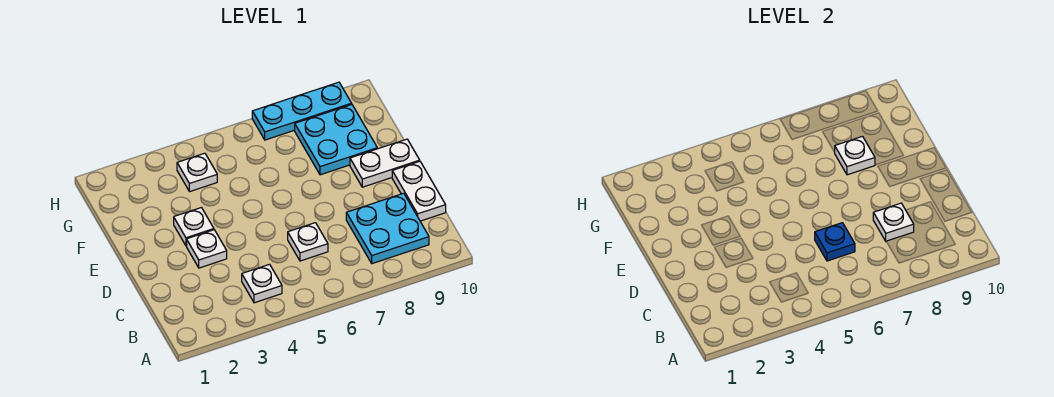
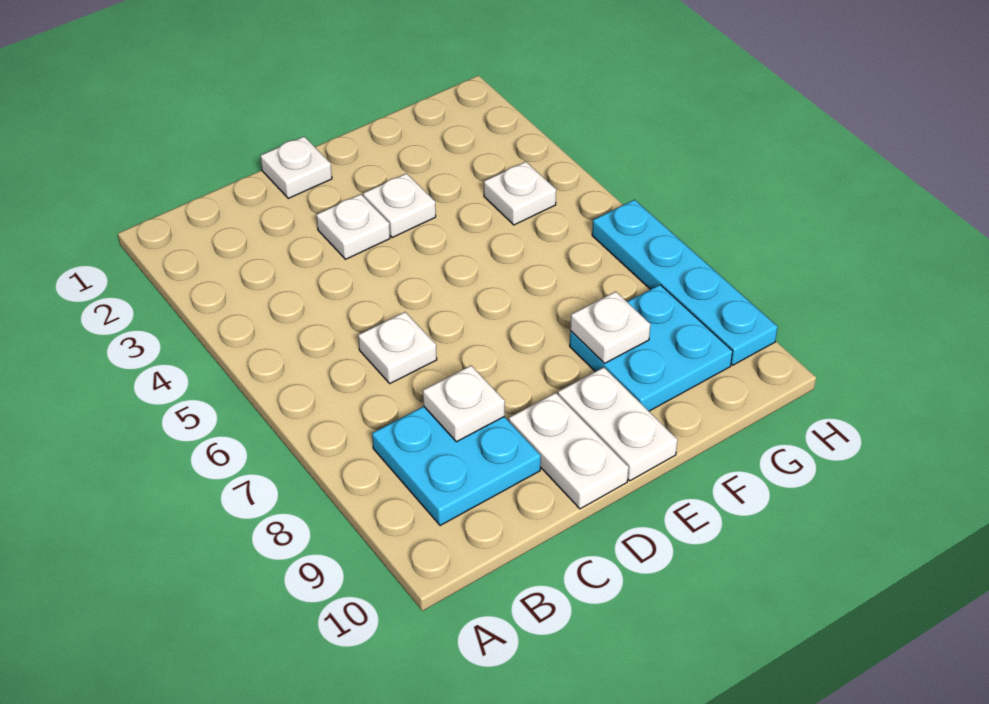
white 1x1 plate [242,264,282,303] -> white 1x1 plate moved to [261,137,332,198]
blue 1x1 plate [815,223,855,261] -> none
white 1x2 plate [392,161,446,221] -> white 1x2 plate turned to [509,393,629,509]
cyan 1x3 plate [252,82,352,140] -> cyan 1x4 plate [592,200,777,365]

